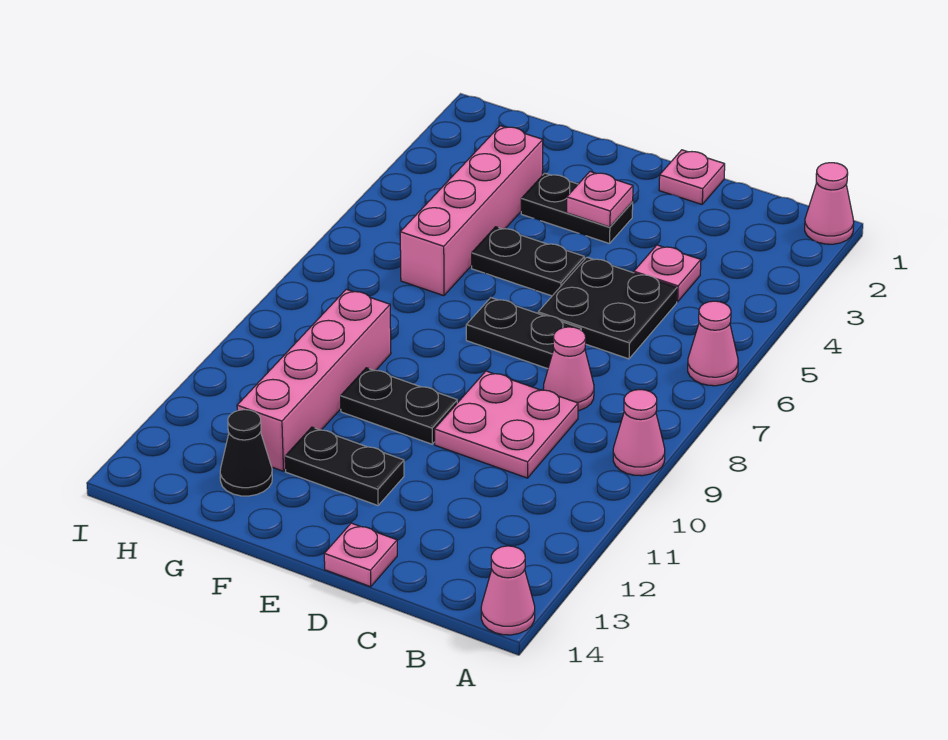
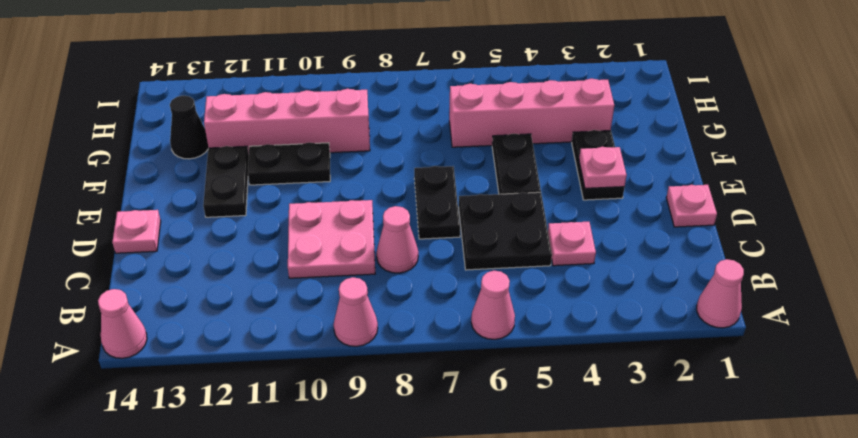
black 1x2 plate [341,368,457,444] -> black 1x2 plate turned to [248,142,330,185]

